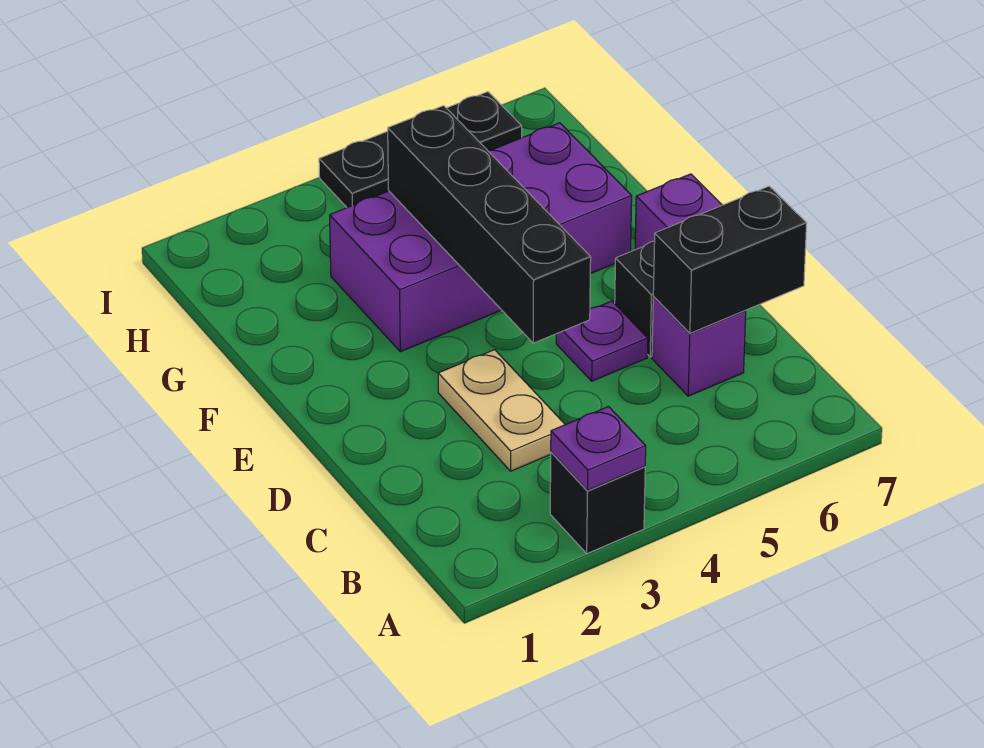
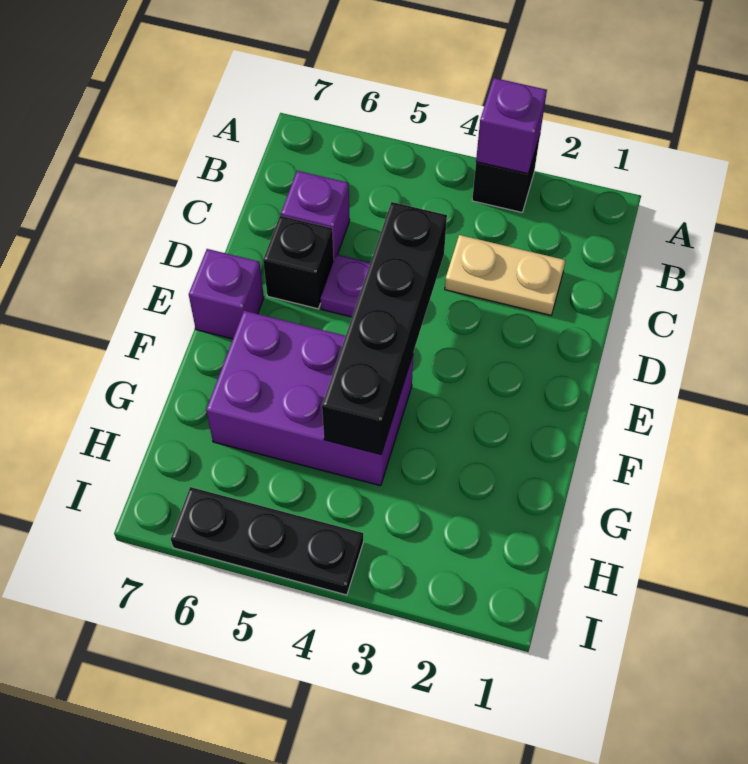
purple 1x1 plate [551,407,646,490] -> purple 1x1 brick [476,78,547,174]
tan 1x2 plate [438,350,565,471] -> tan 1x2 plate turned to [445,235,566,315]
black 1x2 brick [653,186,807,333] -> none
purple 2x4 brick [330,123,632,352] -> purple 2x3 brick [206,311,413,486]

